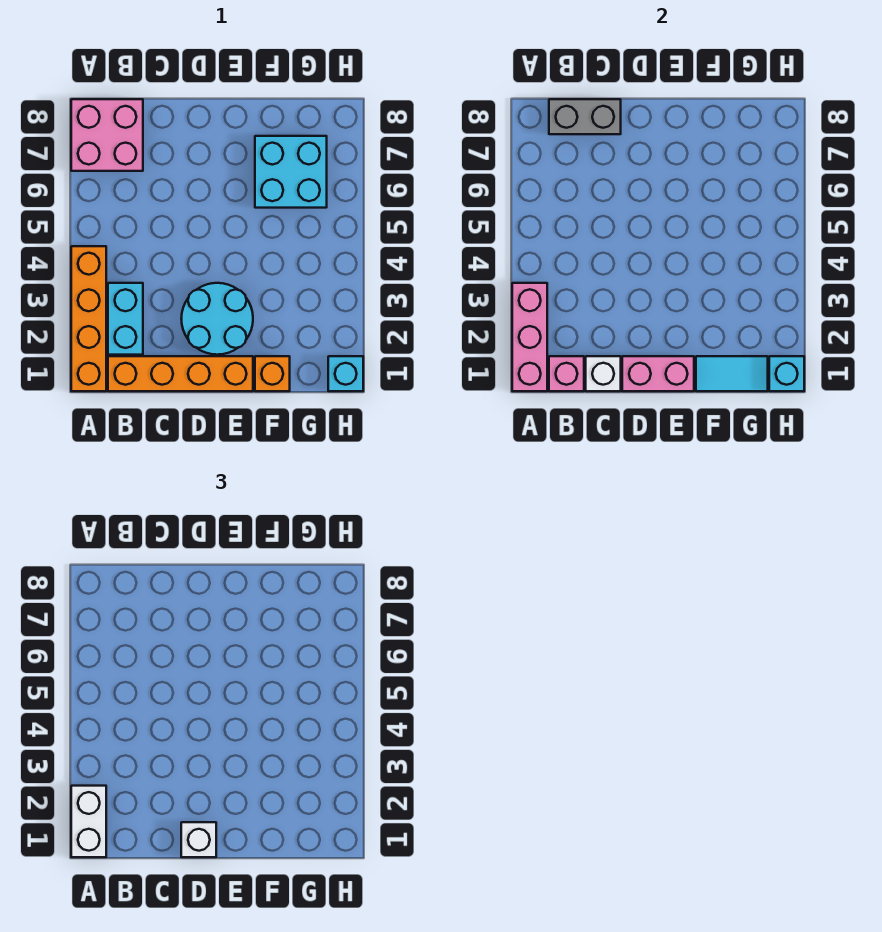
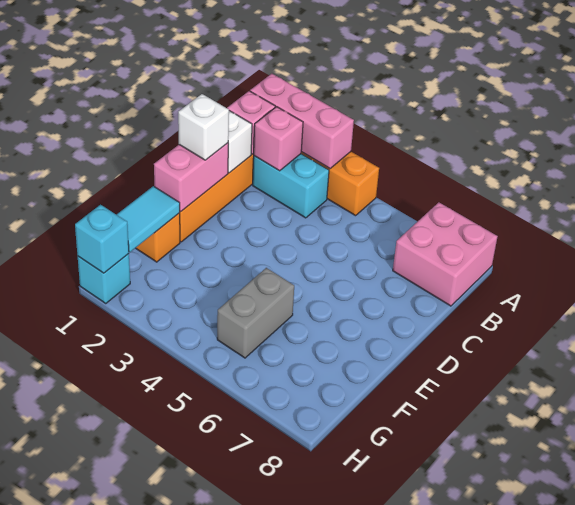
white 1x2 brick [71,786,106,857] -> none
none -> pink 1x1 brick [254,107,303,171]
grey 1x2 brick [549,99,621,134] -> grey 1x2 brick moved to [217,268,294,358]
cyan 2x2 round brick [181,283,253,355] -> none
cyan 2x2 brick [255,136,327,208] -> none

